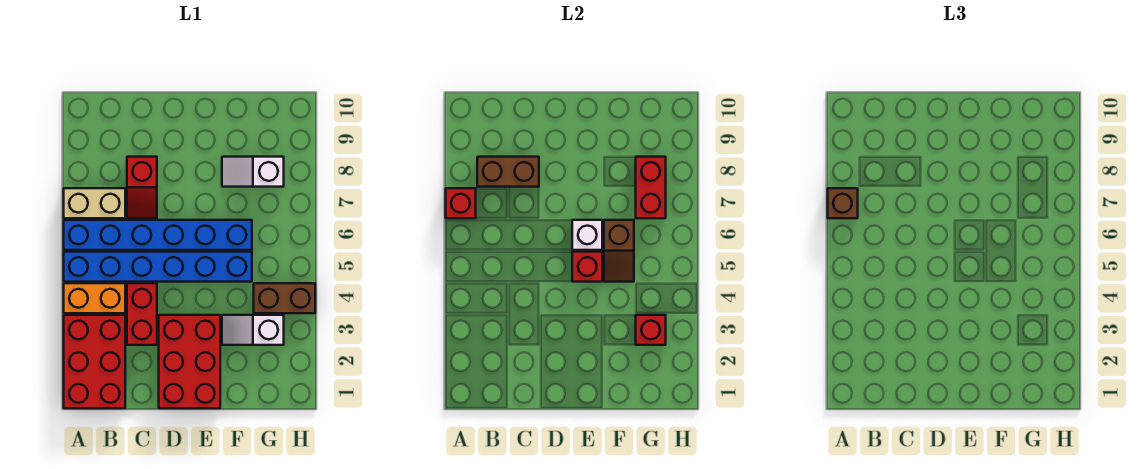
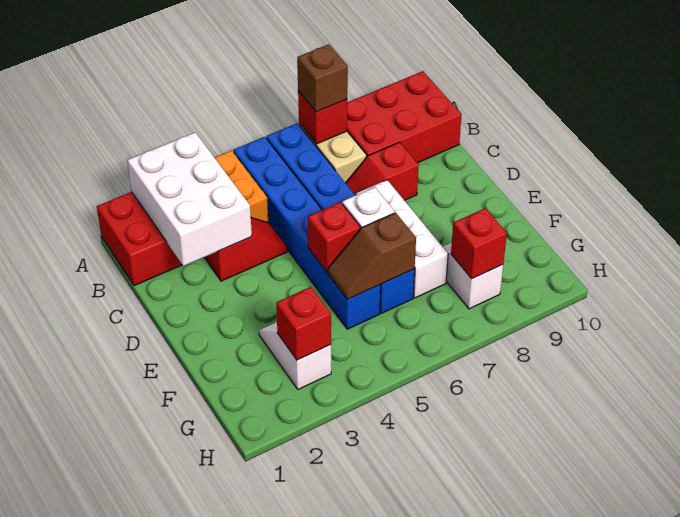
none -> white 2x3 brick [127,132,252,266]
brown 1x2 brick [477,157,539,187] -> none
red 1x2 brick [127,283,157,345] -> red 1x2 slope [204,218,287,281]
red 2x3 brick [159,315,220,408] -> red 2x3 brick moved to [347,71,462,163]
none -> white 1x3 brick [356,180,448,298]
brown 1x2 brick [254,283,315,313] -> none
red 1x2 brick [636,157,666,218] -> red 1x1 brick [451,208,507,279]

